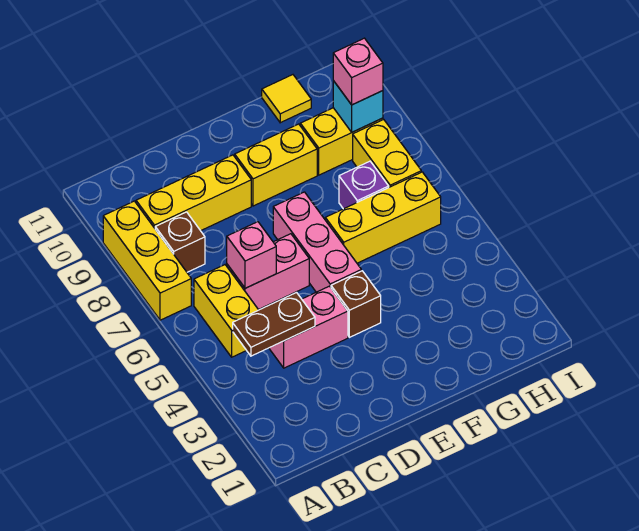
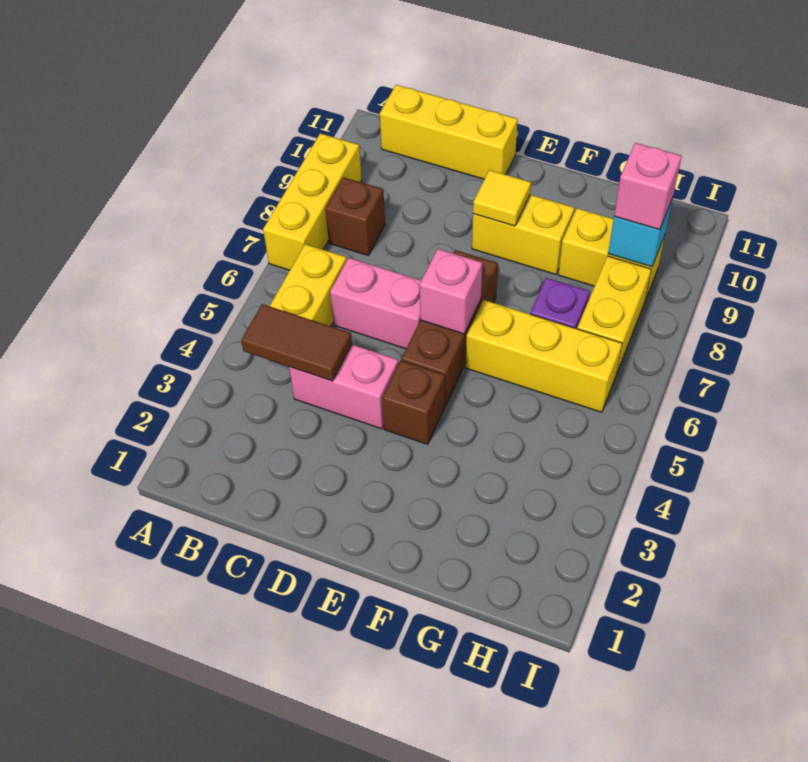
brown 1x2 plate [233,293,315,356] -> brown 1x2 tile [241,304,352,381]
yellow 1x3 brick [136,155,251,231] -> yellow 1x3 brick moved to [380,85,518,179]
pink 1x1 brick [227,222,276,288] -> pink 1x1 brick moved to [420,249,482,334]
pink 1x3 brick [273,192,361,292] -> brown 1x3 brick [402,250,498,405]
yellow 1x1 tile [262,75,311,123] -> yellow 1x1 tile moved to [473,170,531,226]

